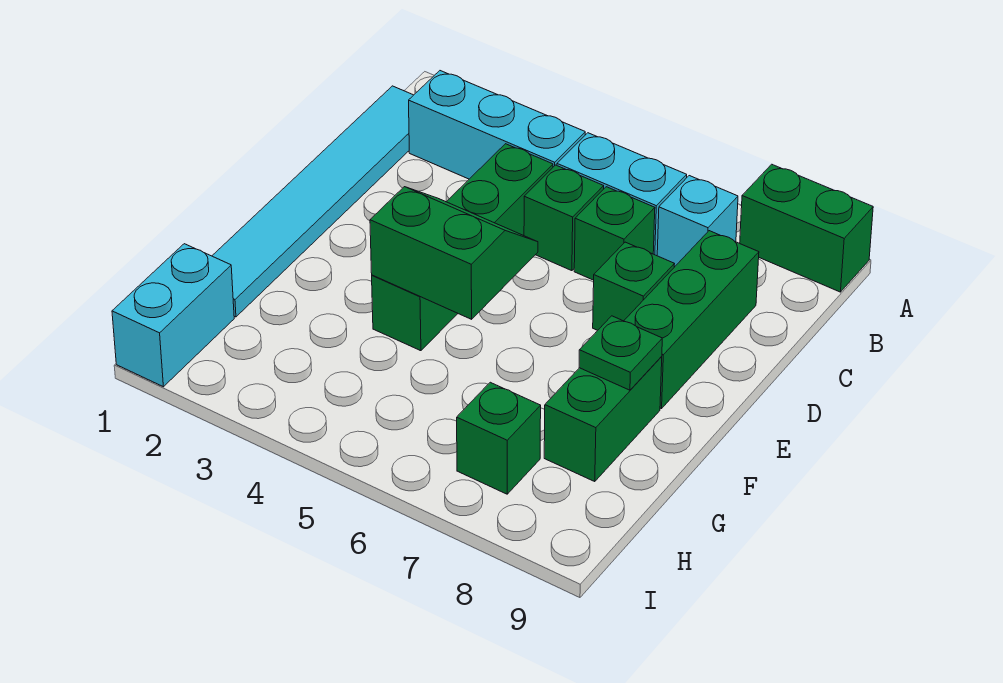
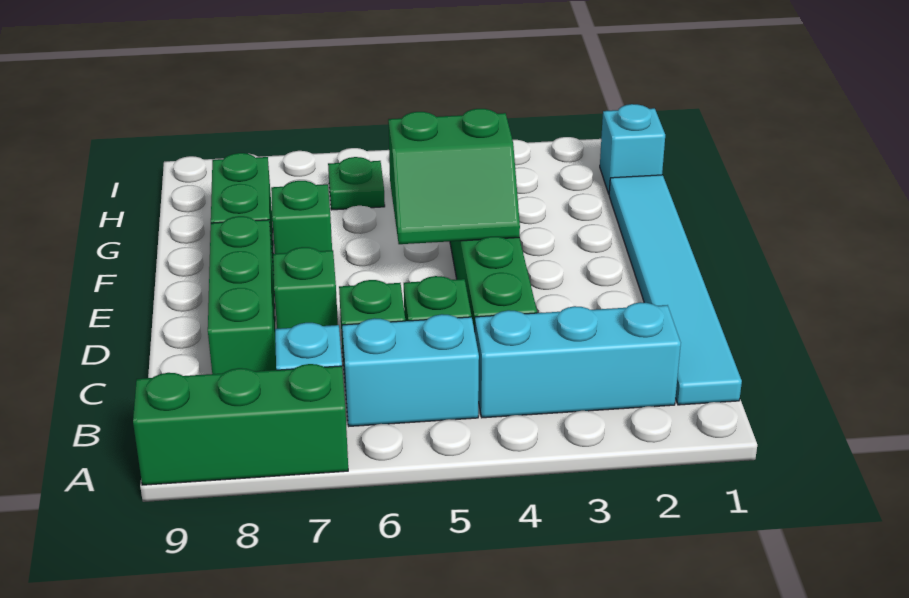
green 1x2 brick [740,164,873,292] -> green 1x3 brick [133,364,348,485]
green 1x1 plate [579,316,662,390] -> green 1x1 plate moved to [328,157,385,210]
cyan 1x2 brick [112,244,234,387] -> cyan 1x1 brick [600,104,665,194]
green 1x1 brick [457,382,541,494] -> green 1x1 brick moved to [271,181,332,254]

